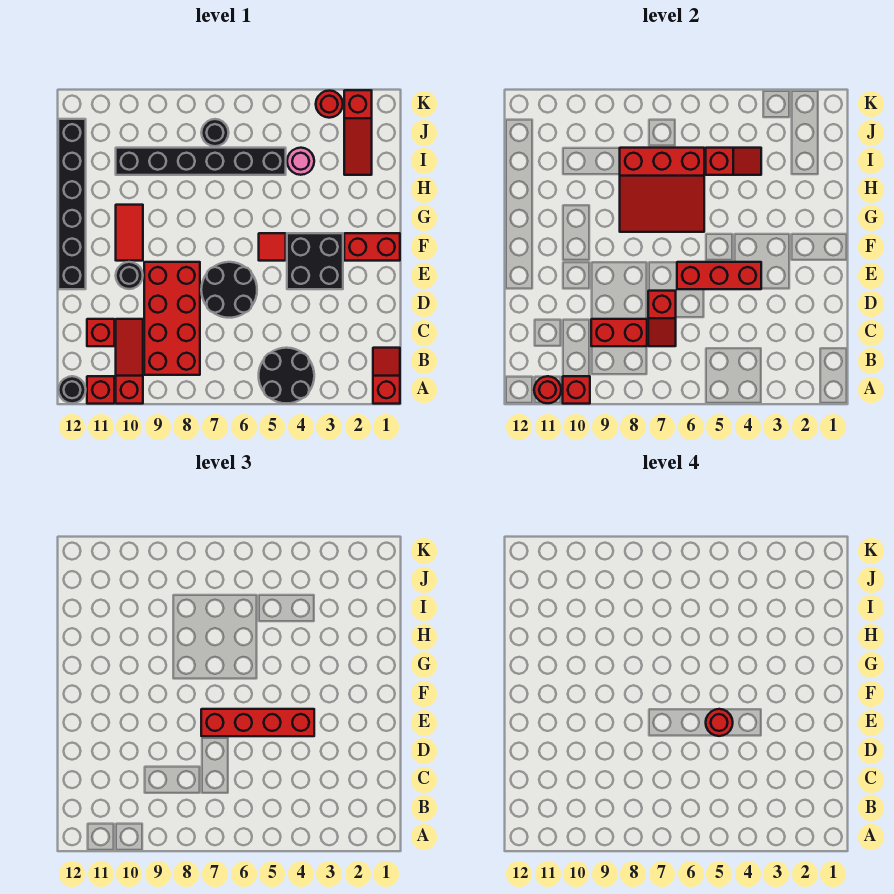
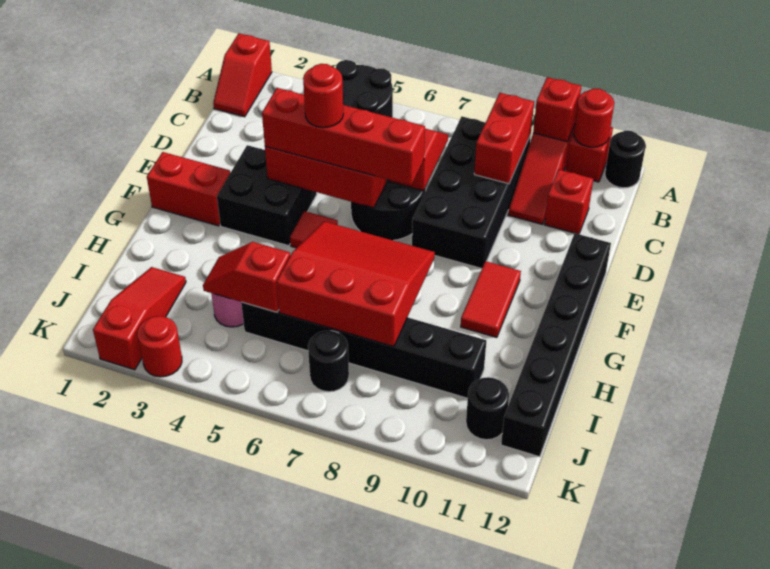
red 2x4 brick [144,262,200,375] -> black 2x4 brick [412,117,531,269]
red 1x2 brick [591,319,647,346] -> red 1x2 brick turned to [474,93,534,184]
black 1x1 round brick [116,262,143,289] -> black 1x1 round brick moved to [466,377,509,440]

